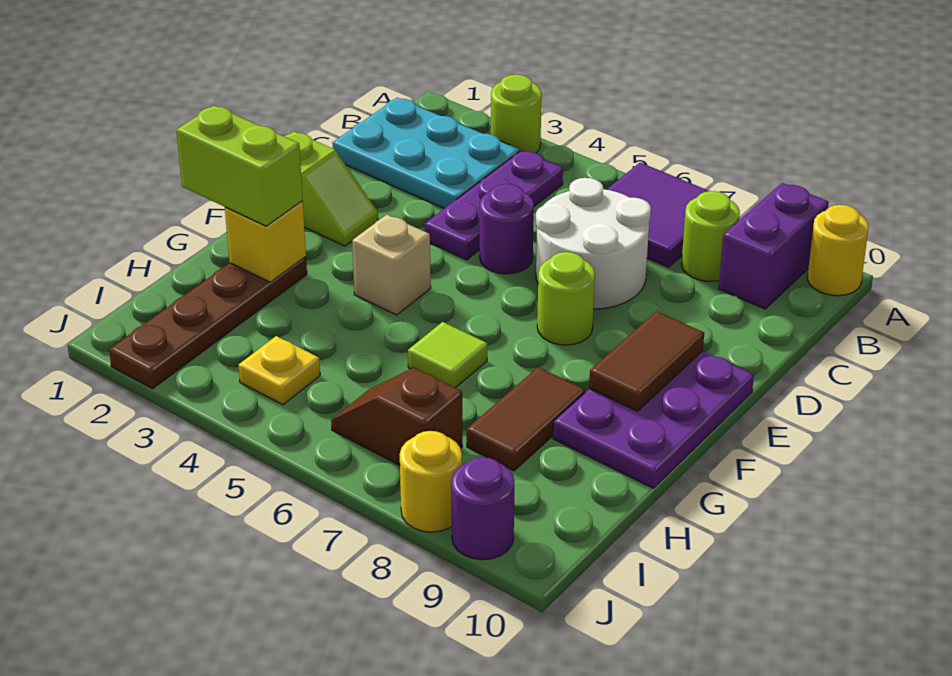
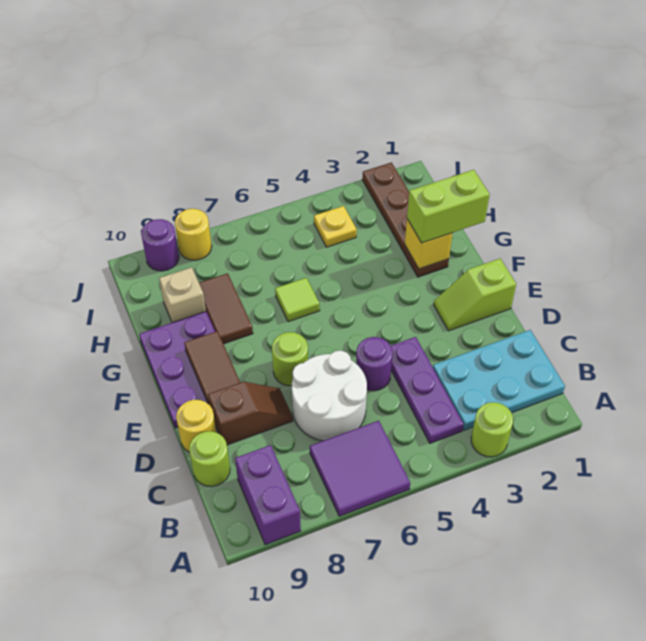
yellow 1x1 round brick [807,205,869,296] -> yellow 1x1 round brick moved to [176,400,216,452]
lime 1x1 round brick [681,191,740,281] -> lime 1x1 round brick moved to [189,431,230,486]
tan 1x1 brick [352,215,431,315] -> tan 1x1 brick moved to [159,267,206,323]
brown 1x2 slope [331,367,462,465] -> brown 1x2 slope moved to [208,382,293,445]

